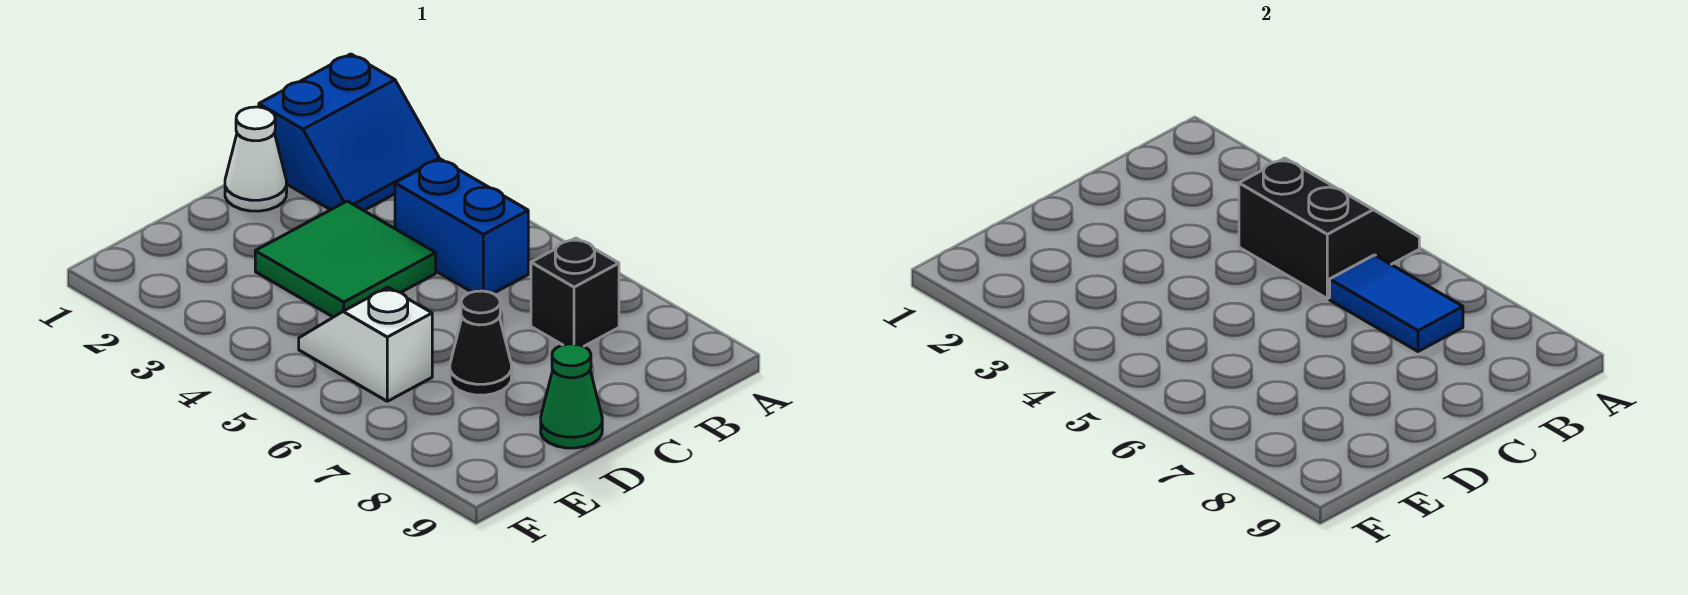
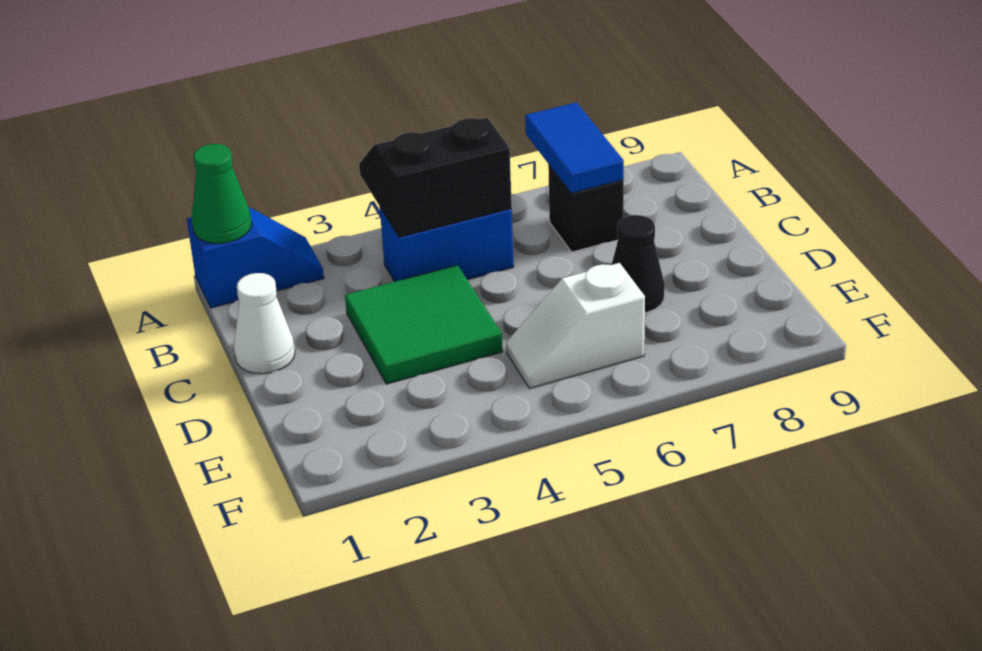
blue 2x2 slope [259,54,439,210] -> blue 1x2 slope [187,207,324,308]
blue 1x2 tile [1330,255,1463,351] -> blue 1x2 tile turned to [525,102,624,193]
green 1x1 cone [541,344,602,448] -> green 1x1 cone moved to [192,144,252,243]

